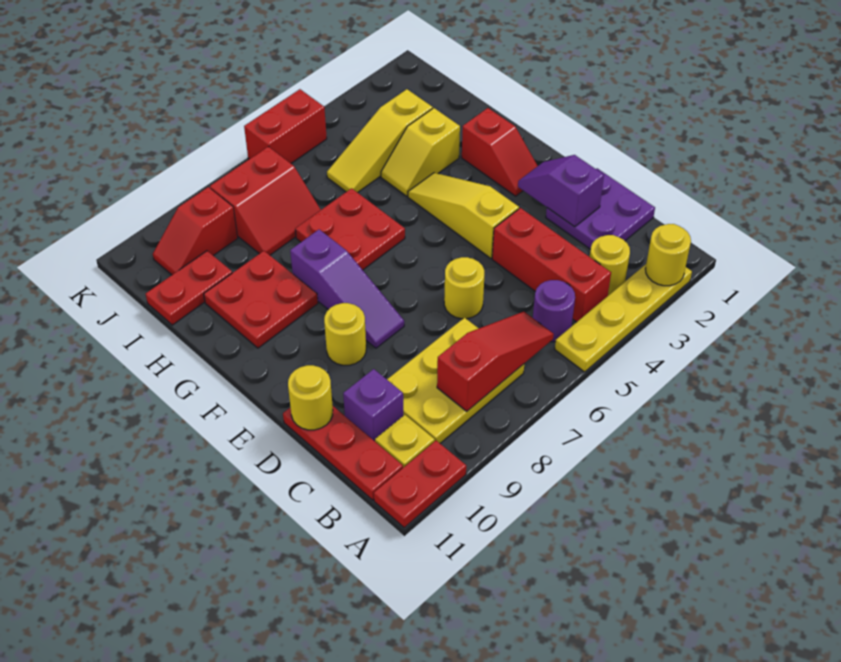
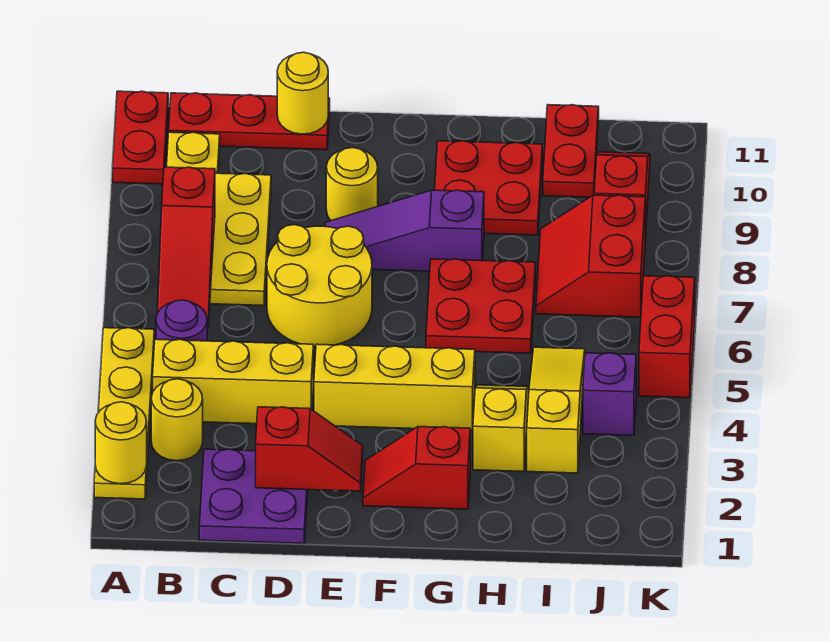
red 1x3 brick [492,208,611,322] -> yellow 1x3 brick [153,339,314,424]
purple 1x1 brick [343,369,403,441] -> purple 1x1 brick moved to [583,353,636,435]
purple 1x2 slope [518,155,604,227] -> red 1x2 slope [256,407,363,491]
yellow 1x1 round brick [444,257,484,319] -> yellow 2x2 round brick [267,225,372,347]
yellow 1x3 slope [408,173,519,258] -> yellow 1x3 brick [314,344,475,430]

